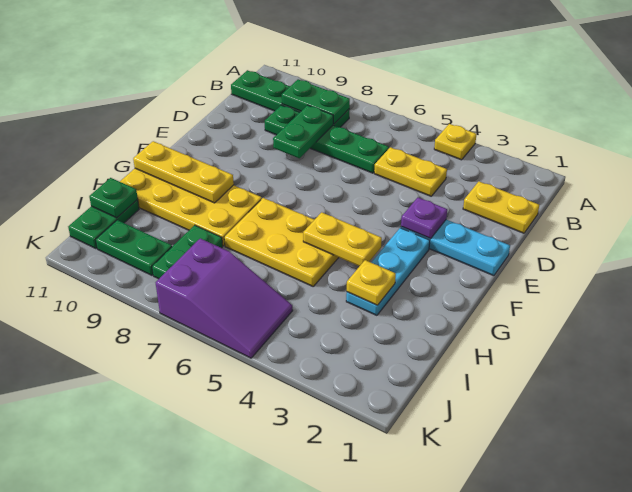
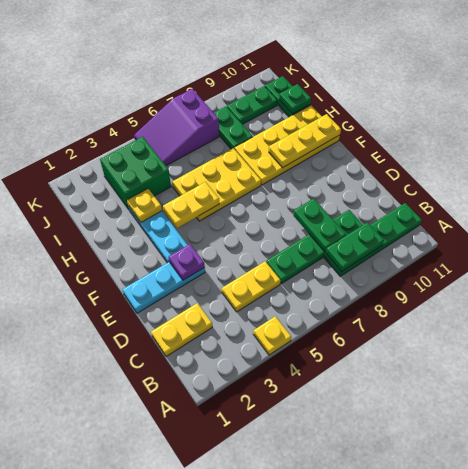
none -> green 2x2 brick [100,137,171,209]

